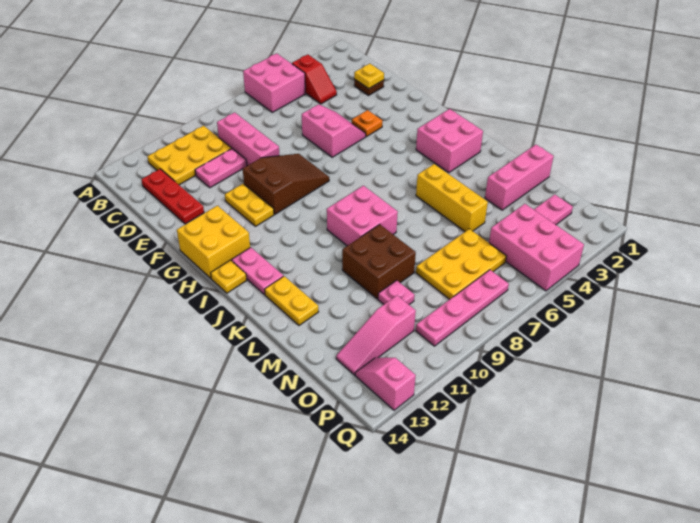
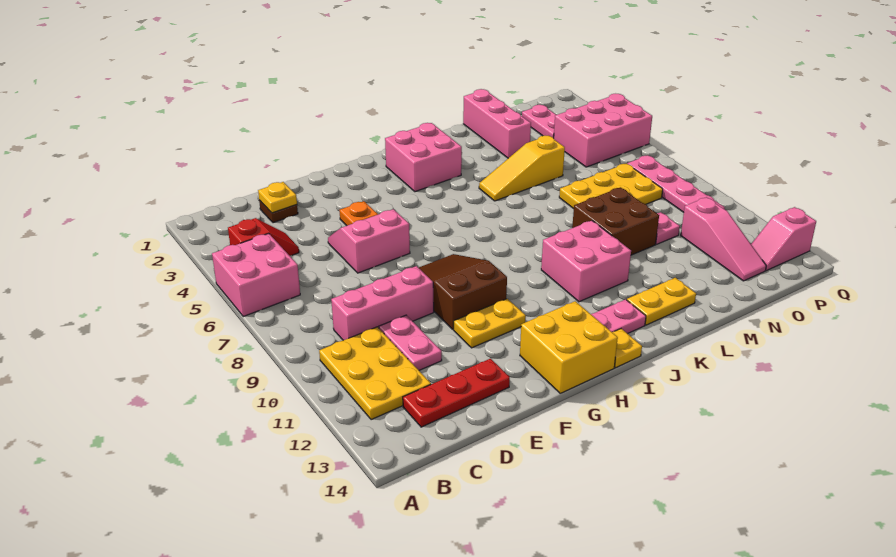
pink 2x2 brick [327,186,398,246] -> pink 2x2 brick moved to [541,221,631,302]
yellow 1x3 brick [416,164,488,232] -> yellow 1x3 slope [479,136,565,201]
yellow 2x3 plate [416,229,507,299] -> yellow 2x3 plate turned to [559,164,663,209]

